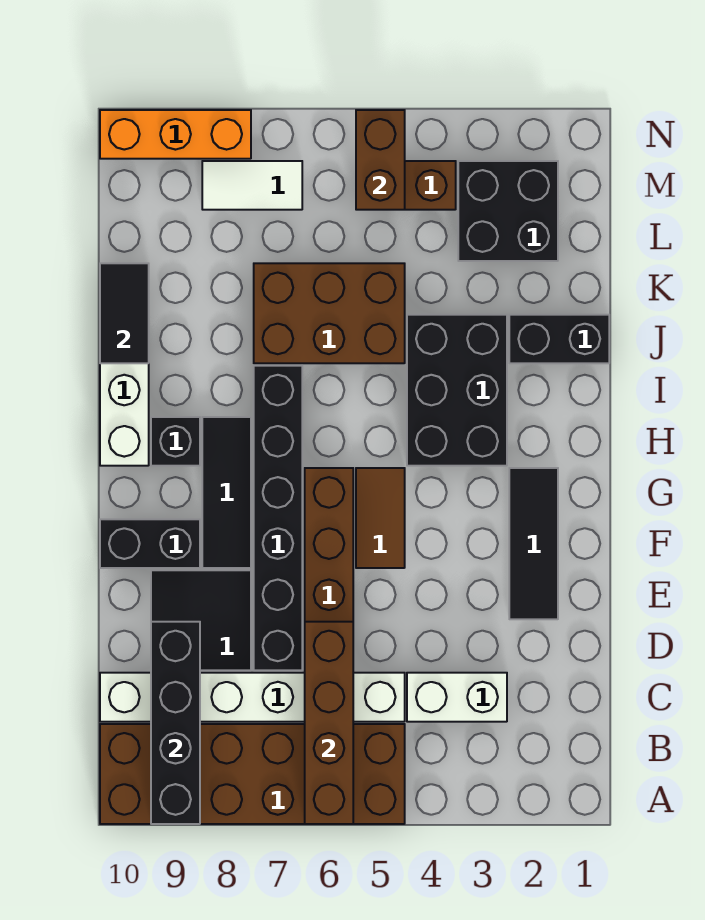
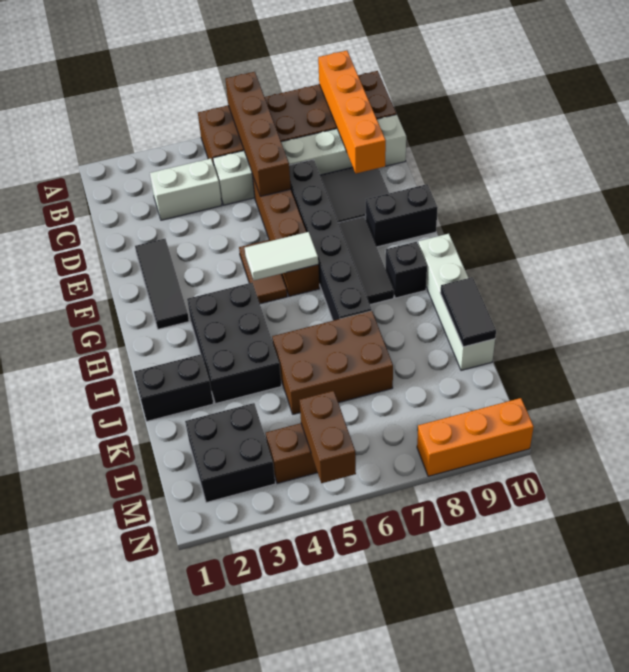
black 1x4 brick [151,622,200,824] -> orange 1x4 brick [318,51,386,173]
white 1x2 tile [202,161,302,210] -> white 1x2 tile moved to [245,232,318,280]

